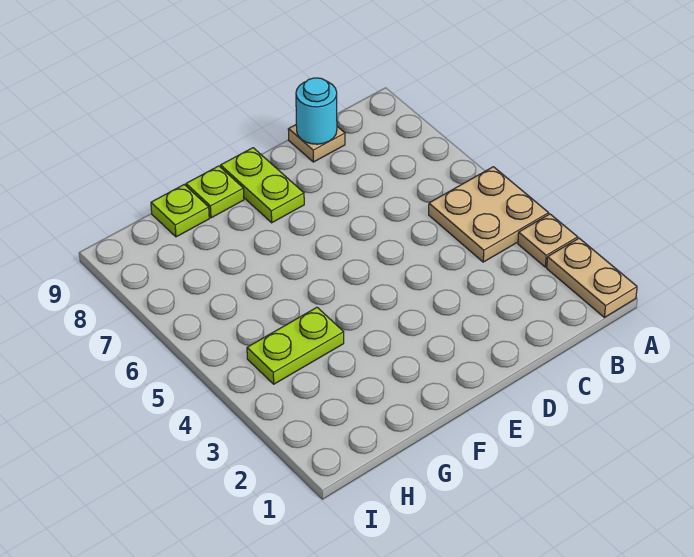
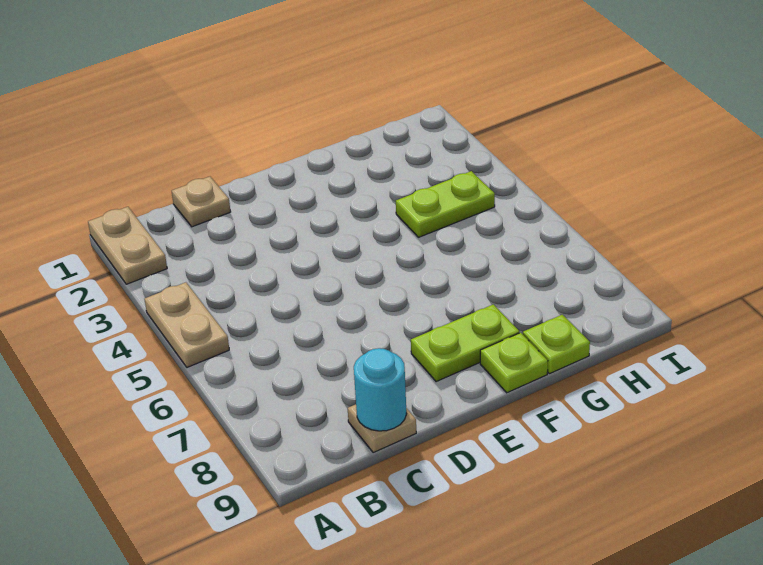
tan 1x1 plate [518,214,578,267] -> tan 1x1 plate moved to [172,177,231,227]
tan 2x2 plate [429,167,549,262] -> tan 1x2 plate [144,282,229,367]
lime 1x2 plate [221,148,304,223] -> lime 1x2 plate turned to [411,304,519,382]

